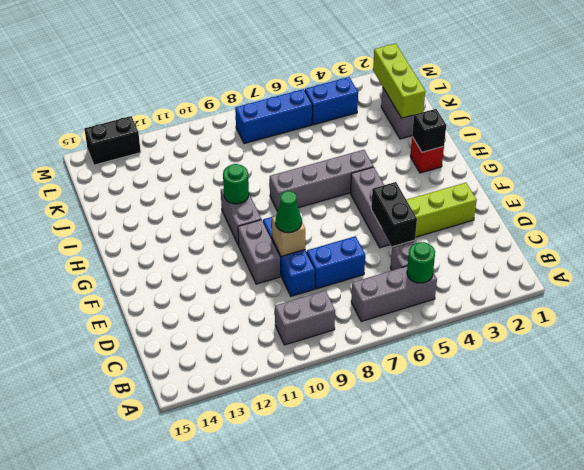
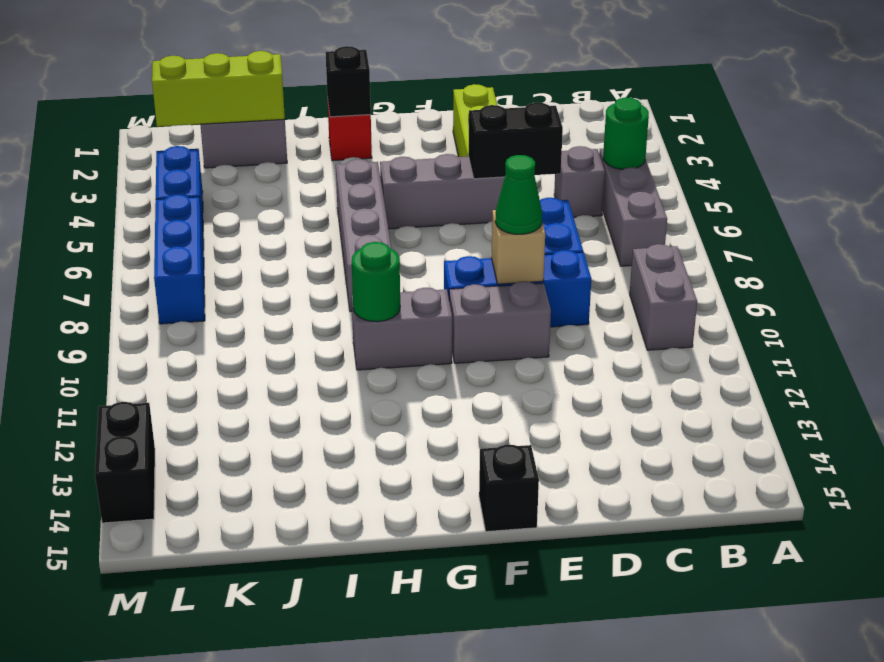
none -> black 1x1 brick [479,444,539,532]

